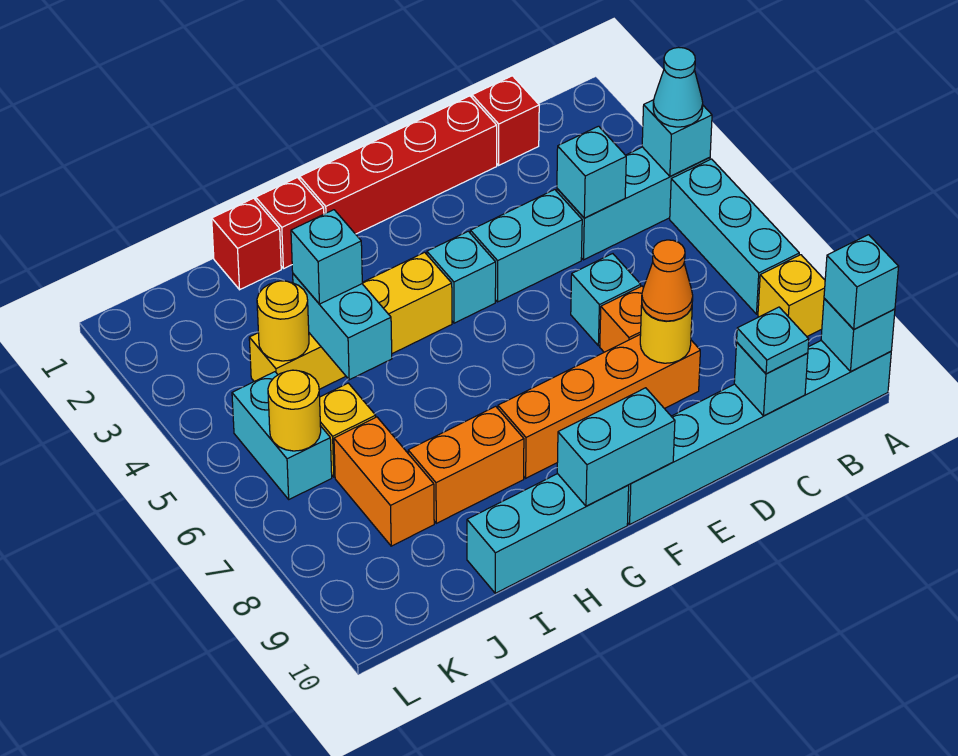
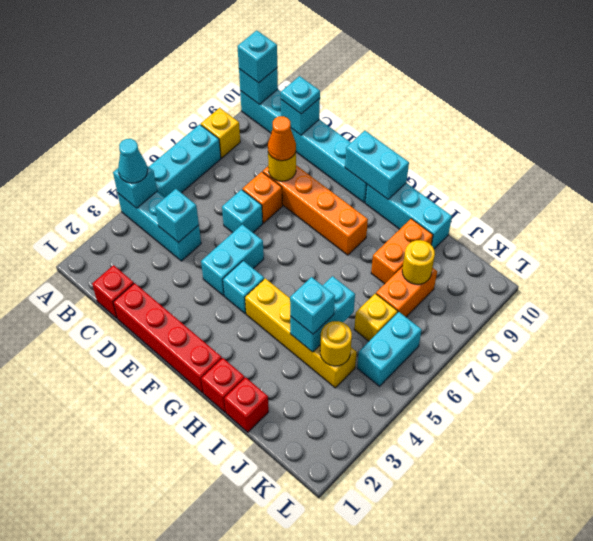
cyan 1x2 brick [470,190,582,302] -> cyan 1x2 brick turned to [201,224,264,296]
orange 1x2 brick [408,406,524,523] -> orange 1x2 brick turned to [371,219,433,284]
yellow 1x1 round brick [268,370,321,451] -> yellow 1x1 round brick moved to [402,240,435,284]

